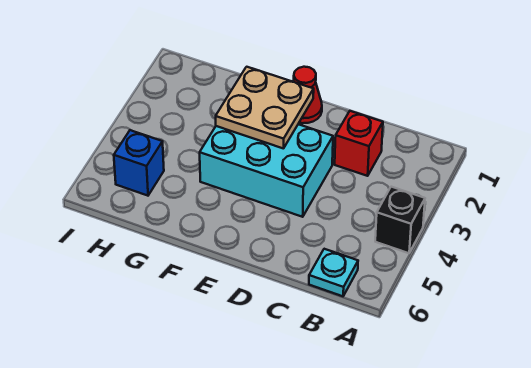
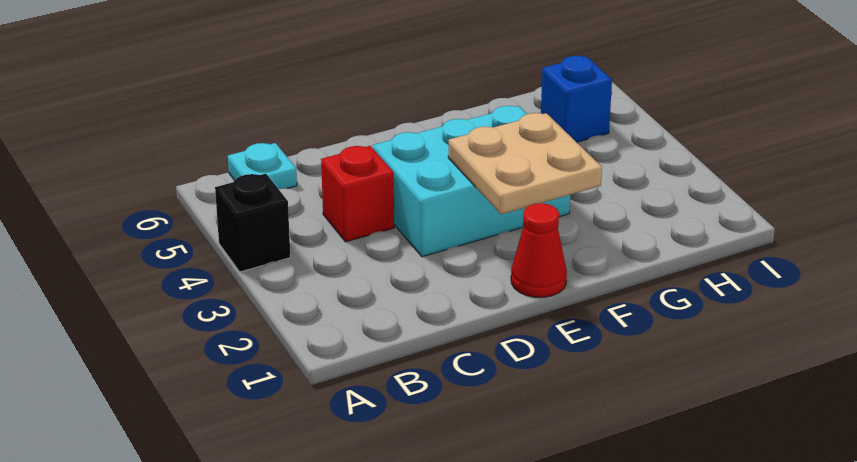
red 1x1 brick [335,111,383,176] -> red 1x1 brick moved to [321,146,394,242]

